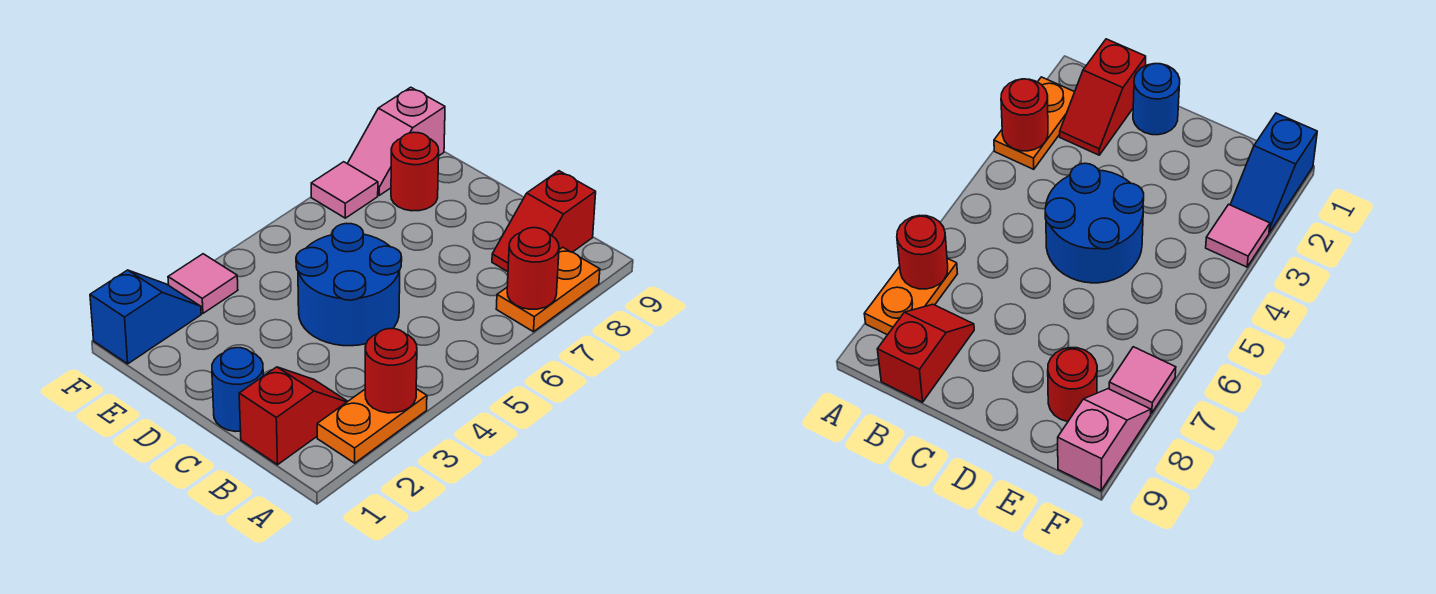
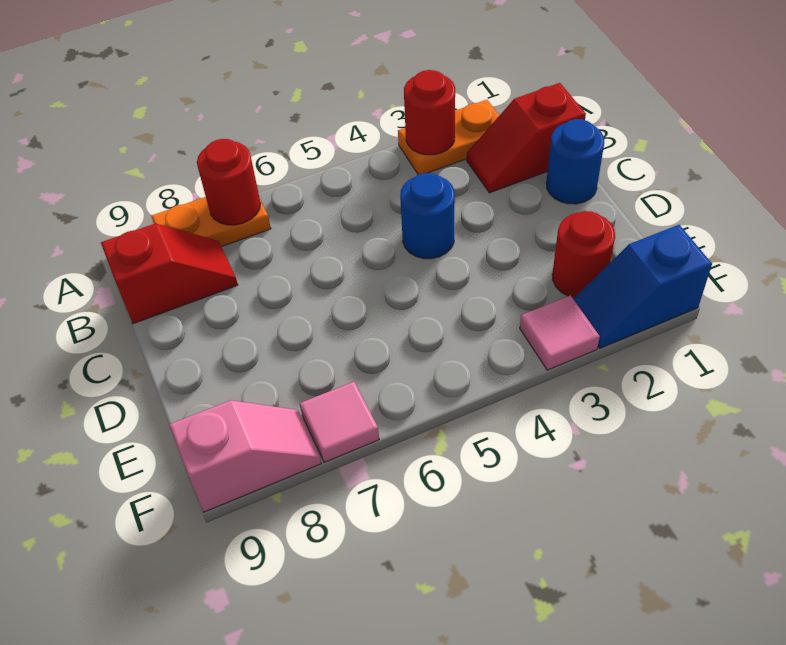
blue 2x2 round brick [296,223,402,346] -> blue 1x1 round brick [400,173,455,259]
red 1x1 round brick [391,132,439,211] -> red 1x1 round brick moved to [552,211,615,298]

